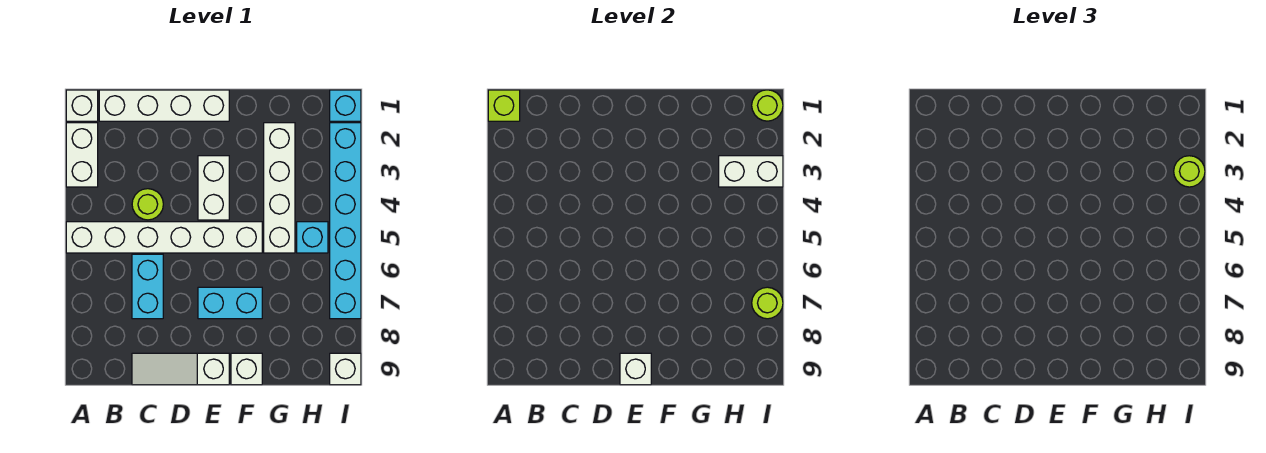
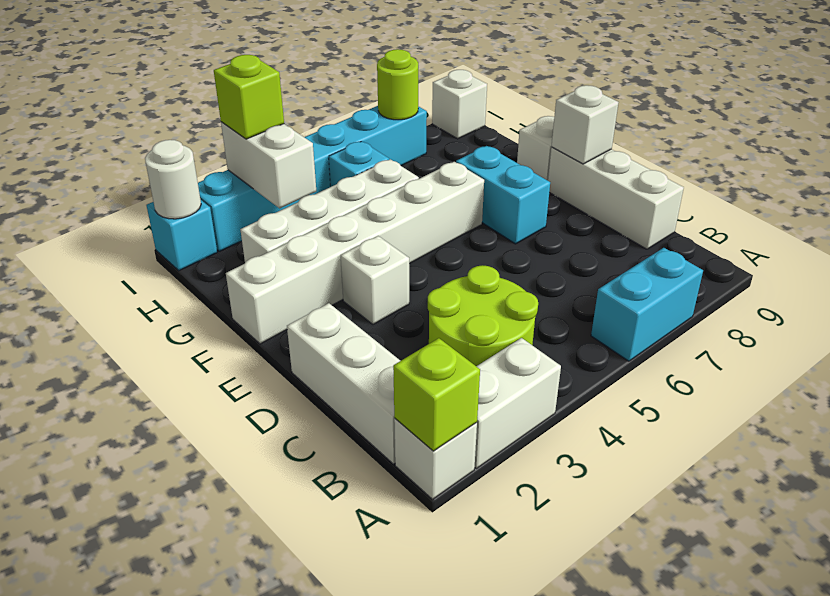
white 1x6 brick [66,222,262,253] -> white 1x6 brick turned to [226,162,484,344]
white 1x4 brick [99,90,229,121] -> white 1x3 brick [287,303,400,464]
lime 1x1 round brick [132,189,163,220] -> lime 2x2 round brick [428,265,538,366]
cyan 1x2 brick [132,254,163,319] -> cyan 1x2 brick moved to [591,248,703,361]
white 1x3 slope [132,353,229,385] -> white 1x3 brick [548,147,684,249]
white 1x2 brick [198,156,229,220] -> white 1x1 brick [341,236,409,324]
lime 1x1 round brick [752,90,783,121] -> white 1x1 round brick [145,140,201,219]
lime 1x1 round brick [1174,156,1205,187] -> lime 1x1 brick [214,55,284,139]

